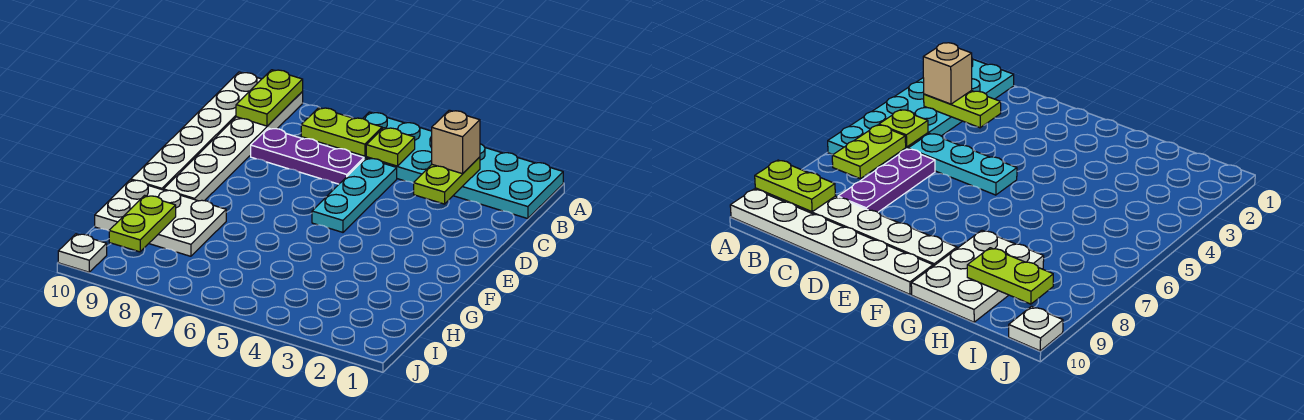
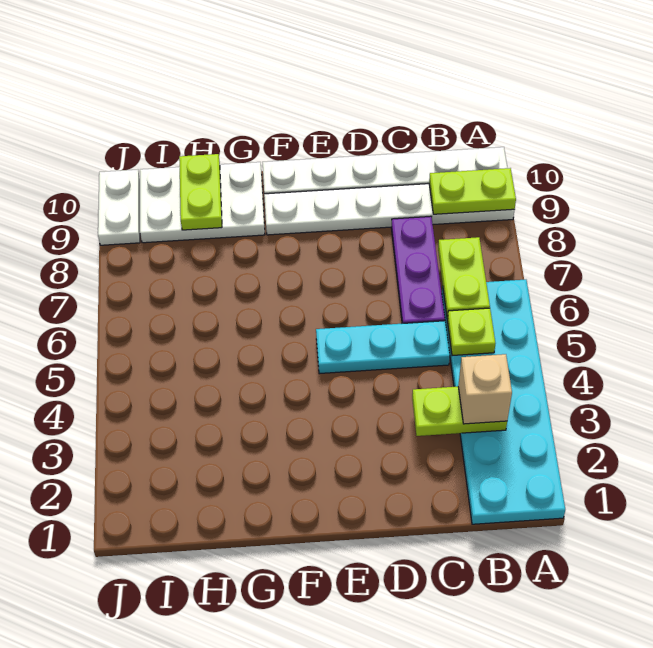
white 2x3 plate [95,180,226,256] -> white 2x3 plate turned to [140,162,265,243]
lime 1x2 plate [109,195,176,252] -> lime 1x2 plate turned to [179,154,222,230]
white 1x1 plate [58,234,107,272] -> white 1x2 plate [98,170,140,245]

